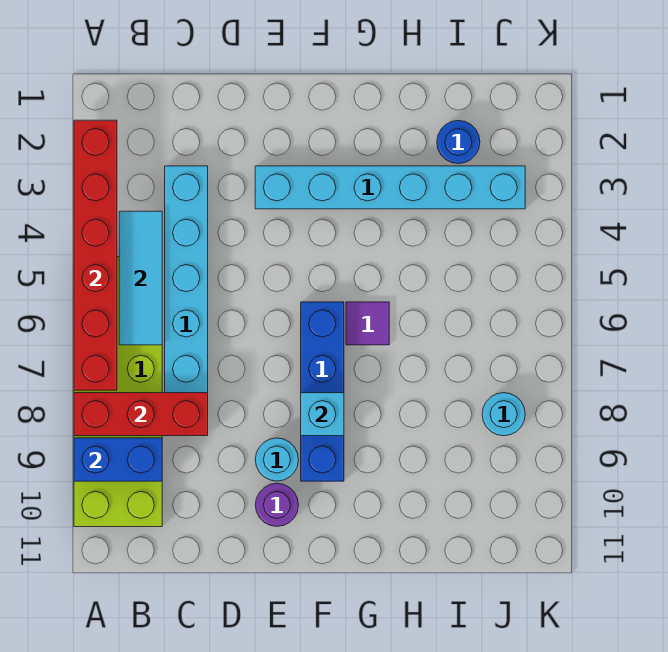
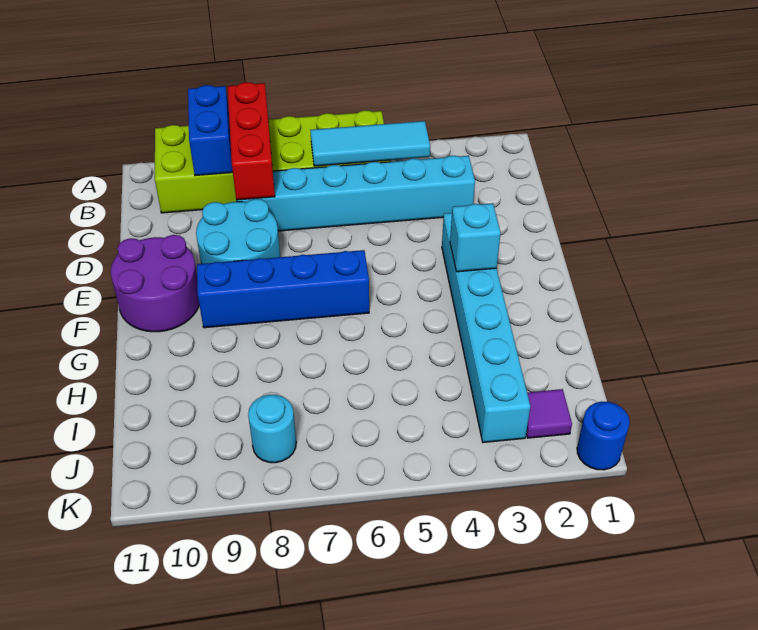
red 1x6 brick [74,120,117,390] -> none
cyan 1x1 round brick [255,438,299,481] -> cyan 2x2 round brick [196,199,280,264]
purple 1x1 round brick [255,483,298,526] -> purple 2x2 round brick [111,235,199,332]
cyan 1x1 brick [301,393,344,436] -> cyan 1x1 brick moved to [450,203,501,272]
purple 1x1 tile [346,302,389,345] -> purple 1x1 tile moved to [526,389,572,438]
blue 1x1 round brick [437,121,480,164] -> blue 1x1 round brick moved to [577,401,630,470]

